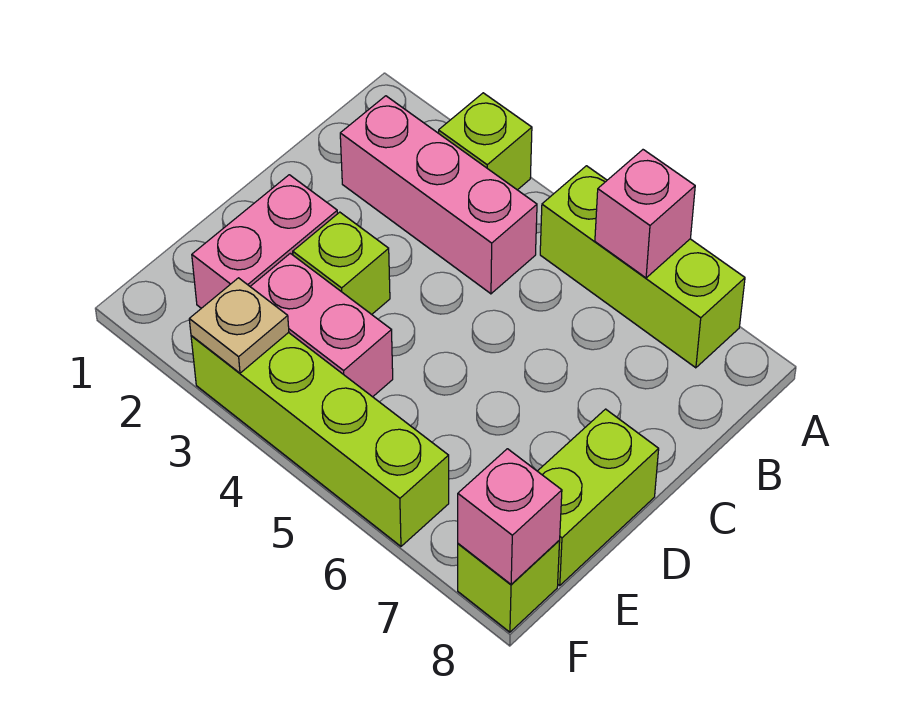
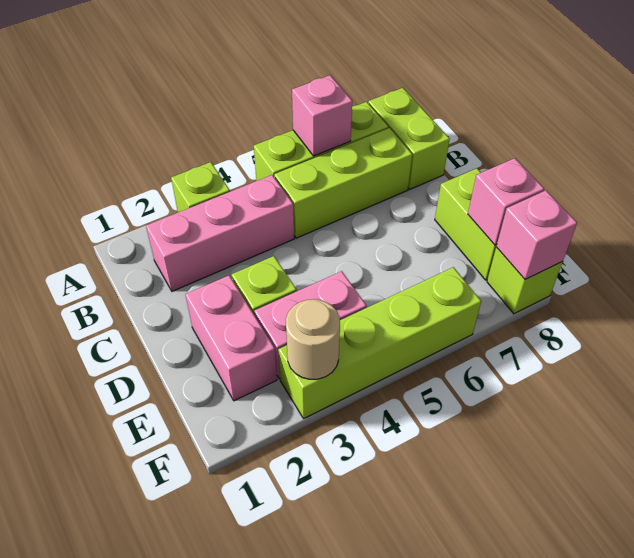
none -> lime 1x2 brick [368,88,450,189]
none -> lime 1x3 brick [274,128,412,238]
none -> pink 1x1 brick [468,158,544,245]
tan 1x1 plate [189,278,289,373] -> tan 1x1 round brick [286,299,340,379]

